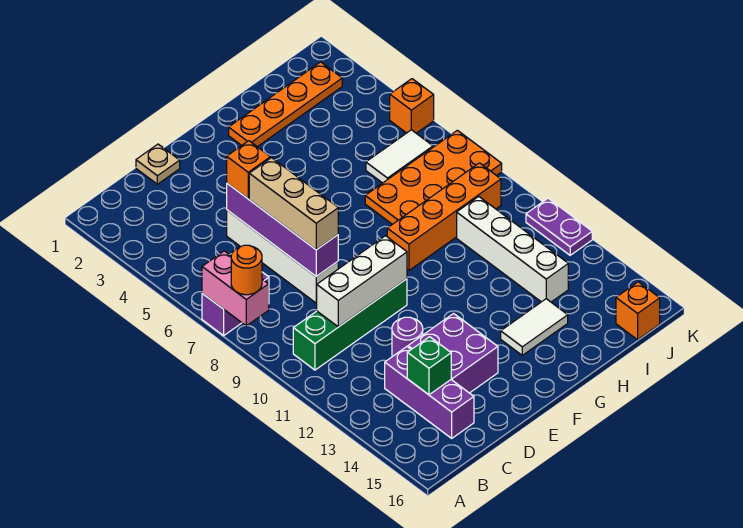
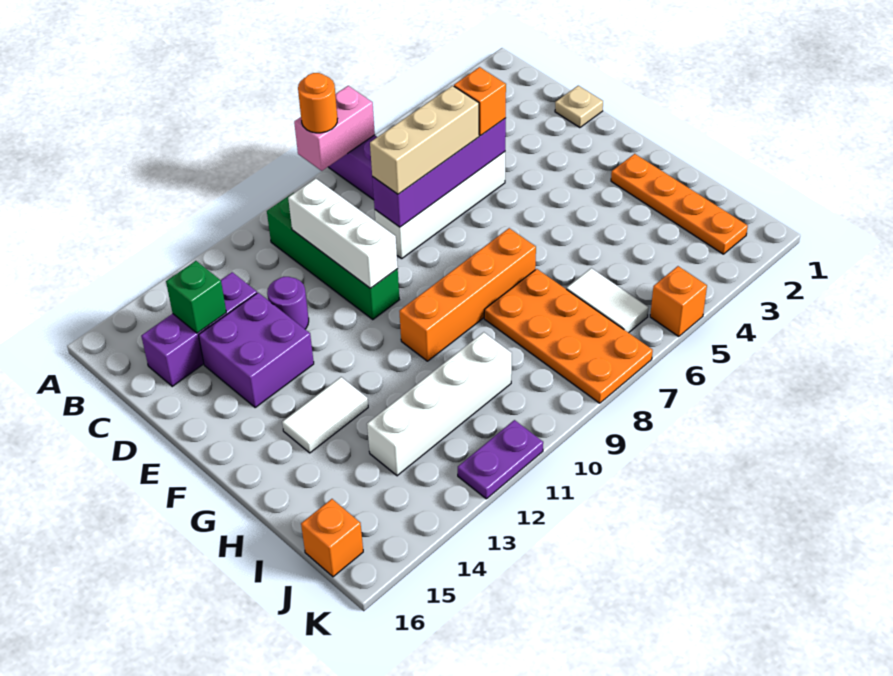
orange 1x4 brick [387,163,501,270] -> orange 1x4 brick turned to [399,228,536,361]
white 1x2 tile [501,299,568,355] -> white 1x2 tile turned to [282,377,368,453]

